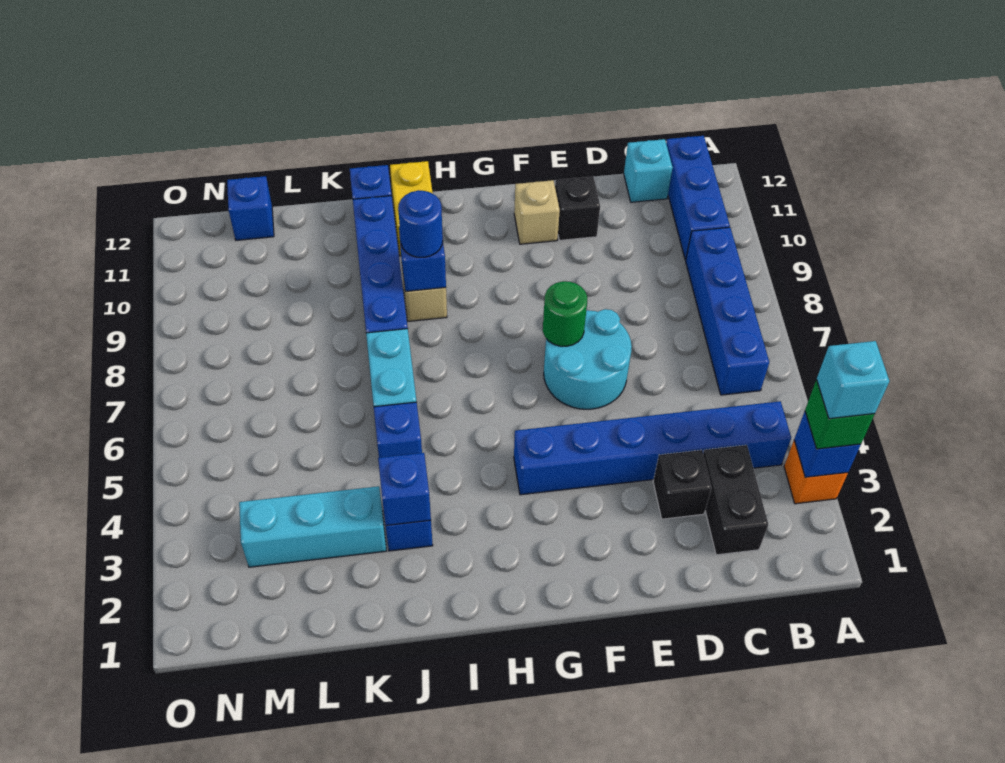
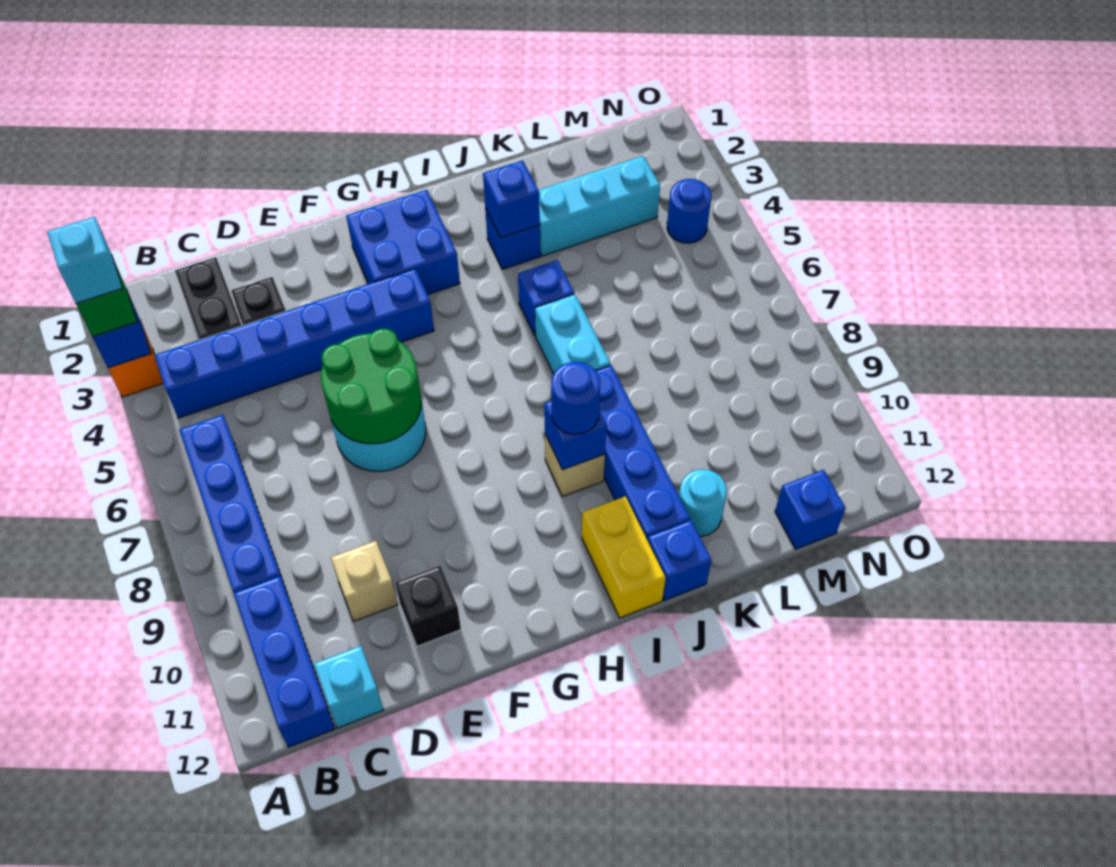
green 1x1 round brick [543,281,587,346] -> green 2x2 round brick [321,329,422,444]
tan 1x1 brick [514,180,560,244] -> tan 1x1 brick moved to [331,541,398,622]
none -> blue 2x2 brick [346,190,460,295]
none -> cyan 1x1 round brick [679,469,727,536]
none -> blue 1x1 round brick [667,179,711,243]

